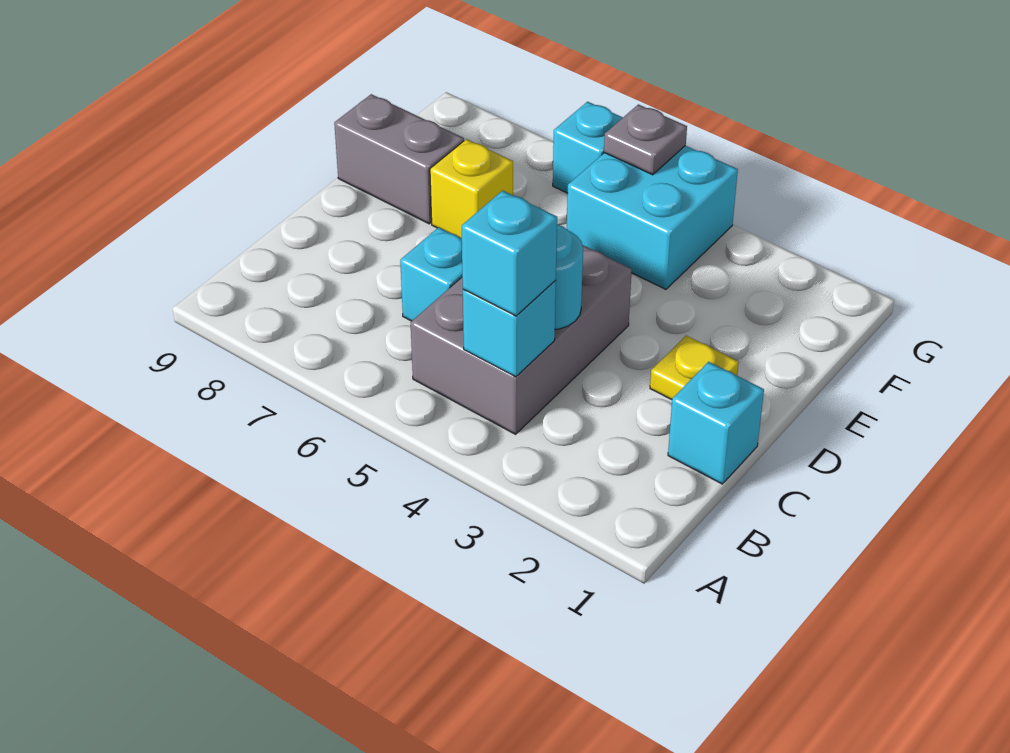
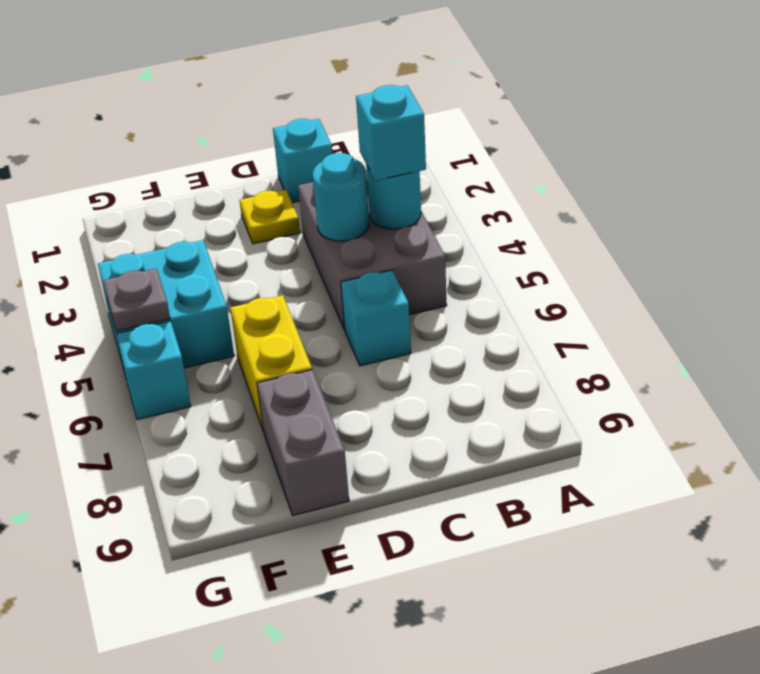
grey 2x3 brick [411,245,632,434] -> grey 2x3 brick turned to [298,169,447,330]
cyan 1x1 brick [463,280,556,377] -> cyan 1x1 round brick [366,165,421,229]
yellow 1x1 brick [430,139,513,239] -> yellow 1x2 brick [230,295,312,429]

